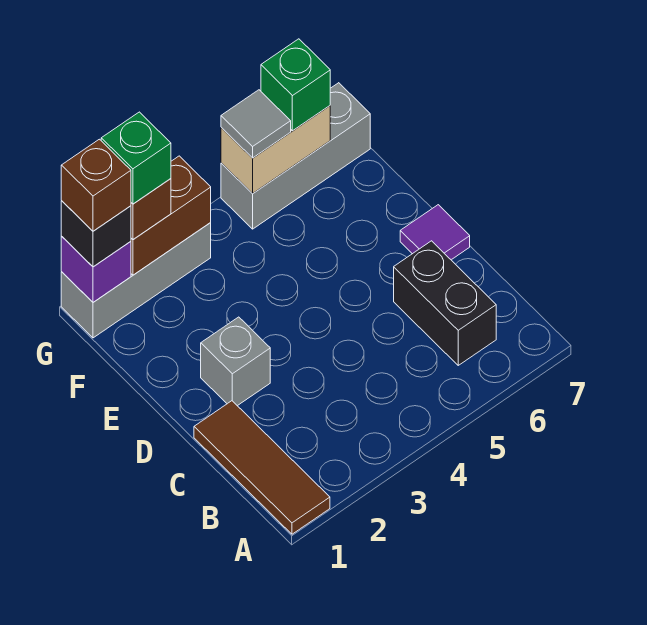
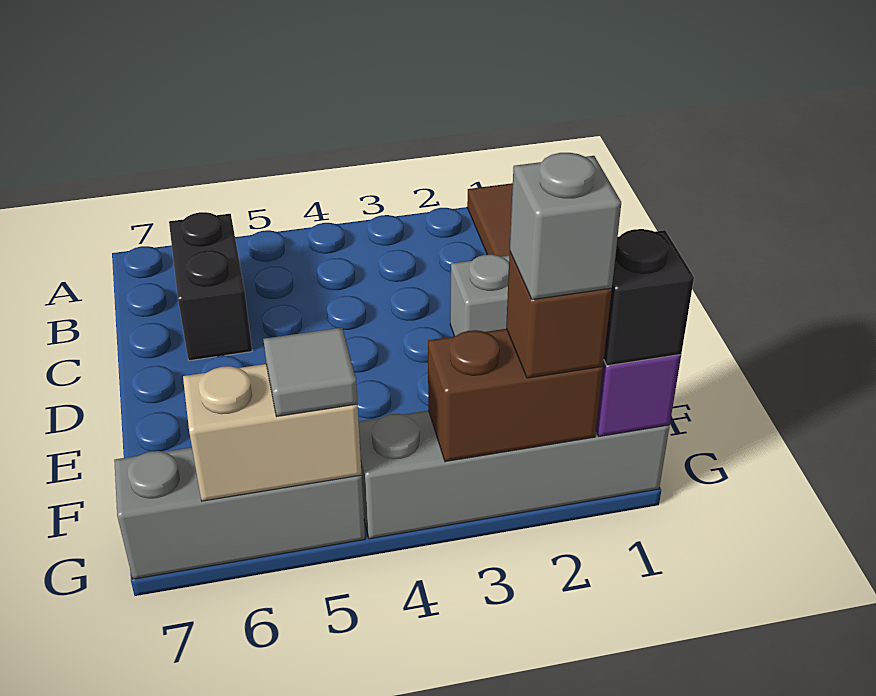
purple 1x1 tile [400,205,470,260] -> none
grey 1x3 brick [61,223,211,338] -> grey 1x4 brick [359,411,670,539]
brown 1x1 brick [61,139,131,231] -> none
green 1x1 brick [101,112,171,204] -> grey 1x1 brick [510,153,621,300]
green 1x1 brick [261,39,330,131] -> none

